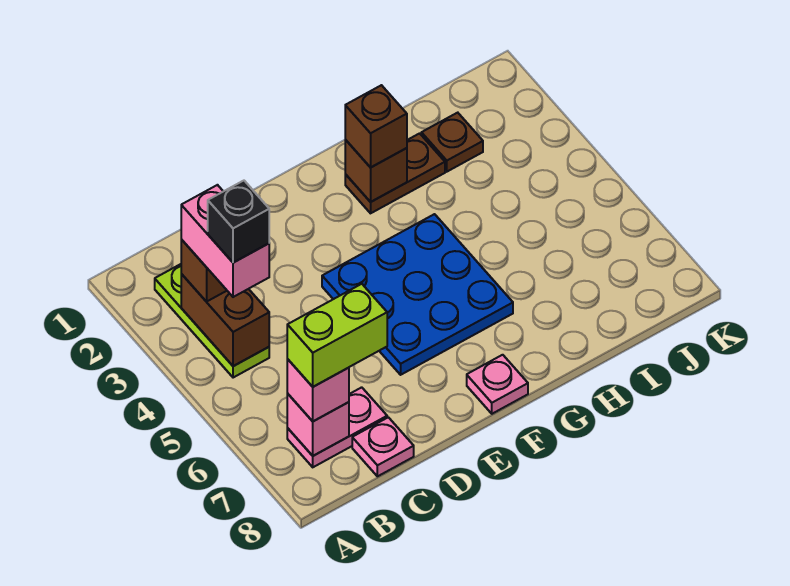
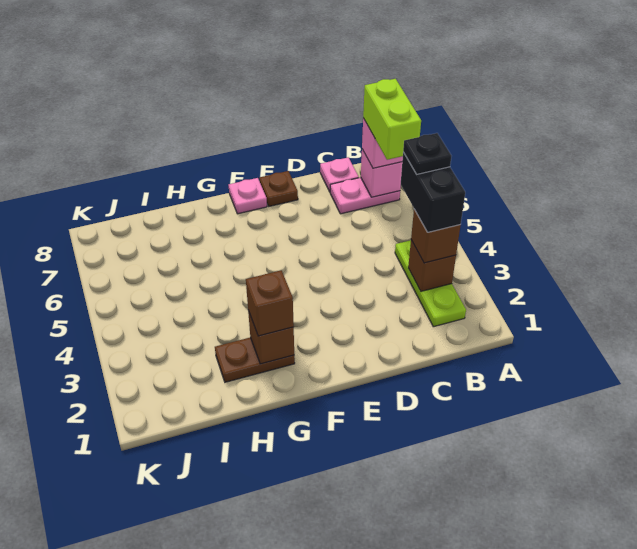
brown 1x2 brick [181,274,269,366] -> brown 1x1 brick [408,240,456,291]
pink 1x2 brick [181,185,269,297] -> black 1x2 brick [401,152,465,232]
black 1x1 brick [208,181,269,263] -> black 1x1 plate [403,133,451,174]
lime 1x2 brick [287,284,387,387] -> lime 1x2 brick turned to [363,79,421,160]
blue 3x3 plate [322,214,513,375] -> none
brown 1x1 plate [421,113,483,172] -> brown 1x1 plate moved to [259,171,298,206]

